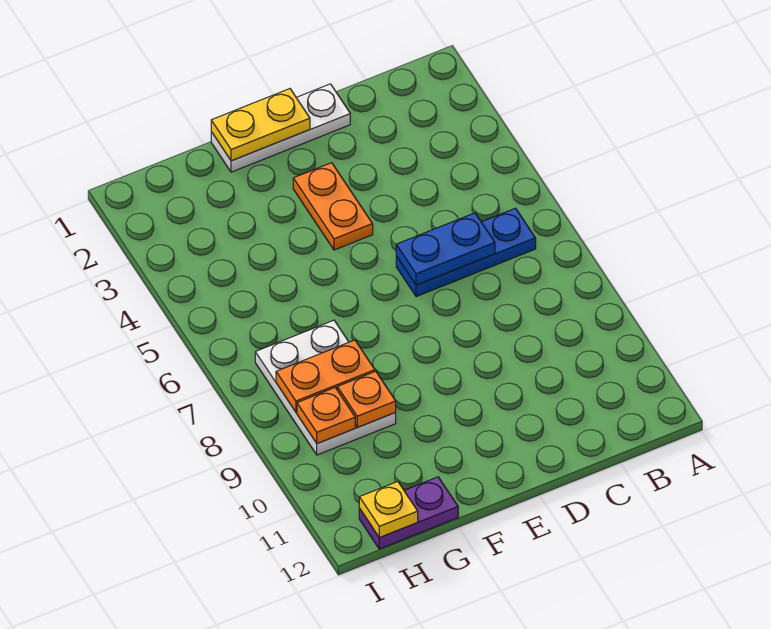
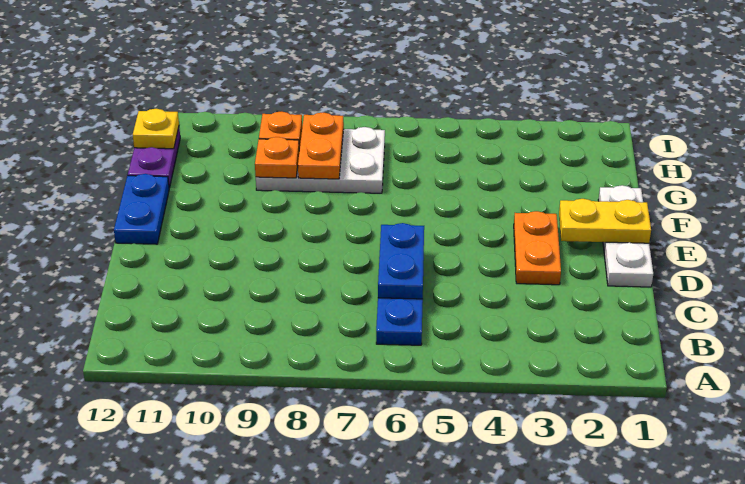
yellow 1x2 plate [211,89,310,161] -> yellow 1x2 plate turned to [559,199,651,243]
orange 1x2 plate [293,163,373,250] -> orange 1x2 plate turned to [514,211,561,285]
none -> blue 1x2 plate [114,174,169,244]

